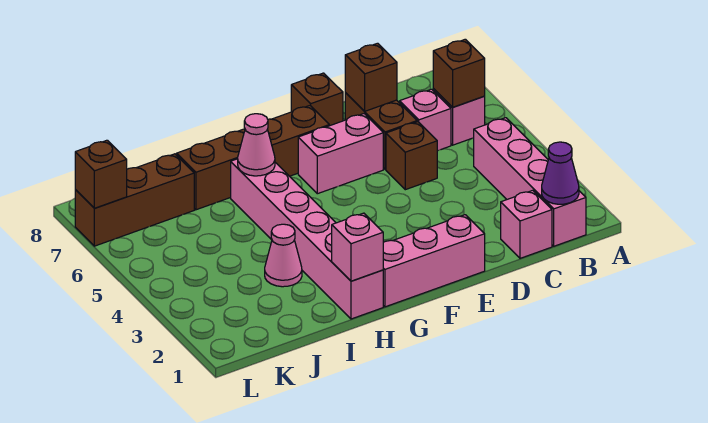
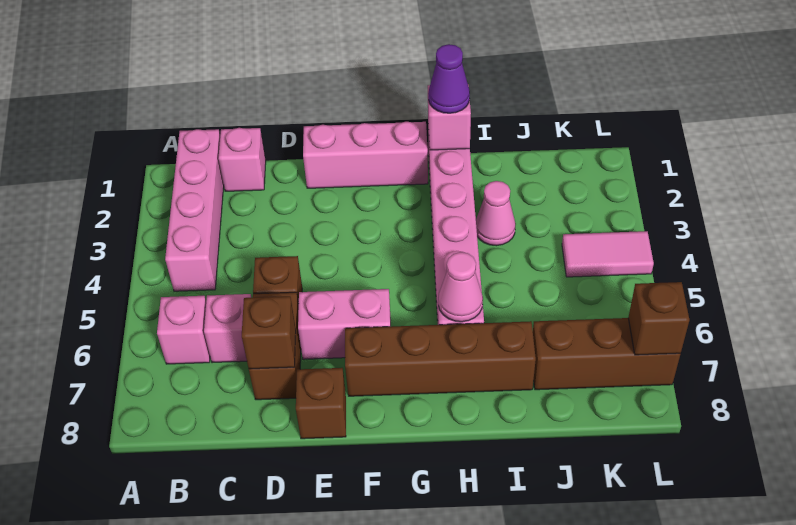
purple 1x1 cone [542,142,579,204] -> purple 1x1 cone moved to [428,44,470,113]
brown 1x1 brick [433,39,485,107] -> none
none -> pink 1x2 tile [562,231,654,277]

